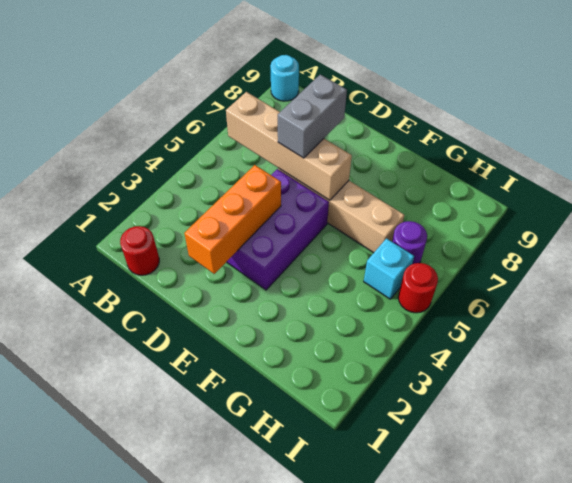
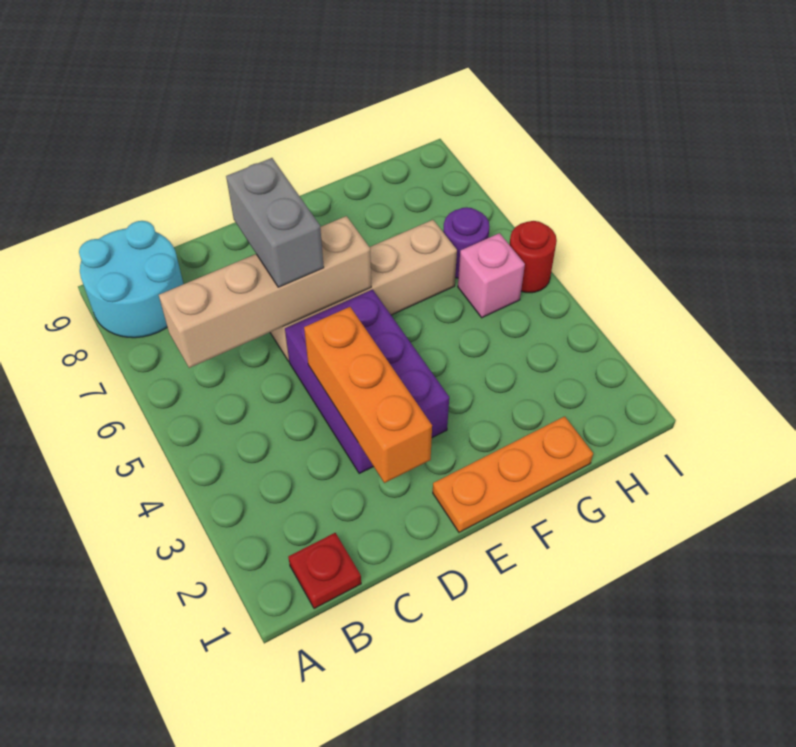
cyan 1x1 round brick [270,55,299,101] -> cyan 2x2 round brick [79,221,183,338]
red 1x1 round brick [120,226,159,275] -> red 1x1 plate [288,533,361,609]
none -> orange 1x3 plate [433,416,593,532]
cyan 1x1 brick [364,239,414,299] -> pink 1x1 brick [458,233,525,318]

